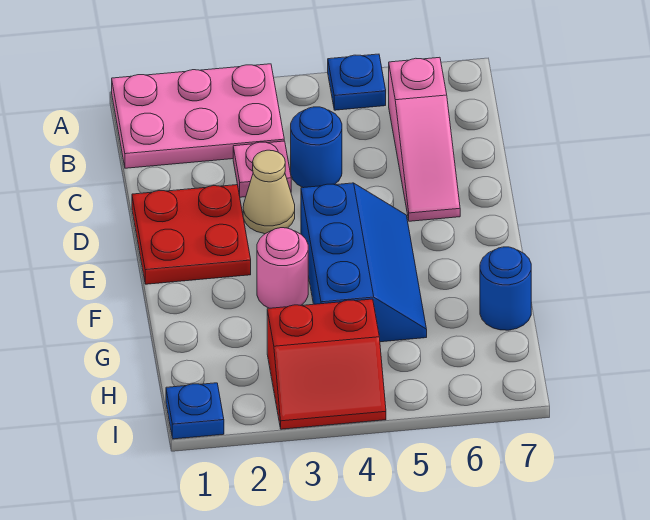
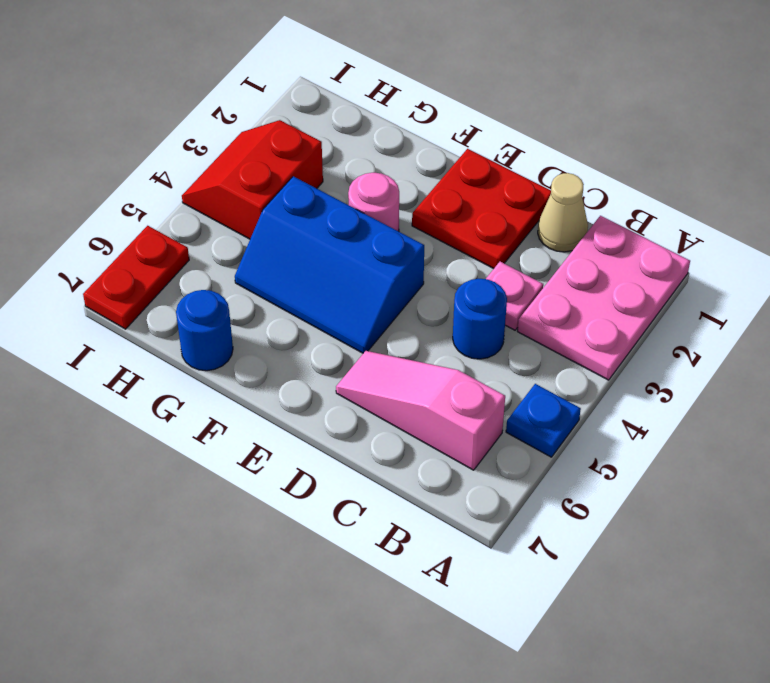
tan 1x1 cone [243,150,295,234] -> tan 1x1 cone moved to [538,173,588,252]
blue 1x1 plate [166,383,224,439] -> none
none -> red 1x2 plate [83,226,189,329]

